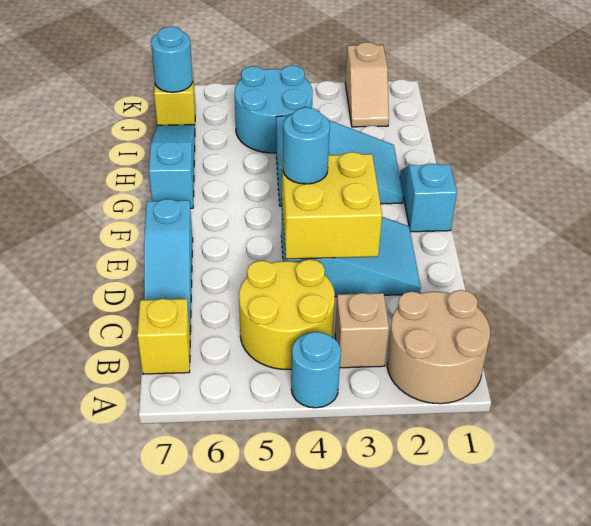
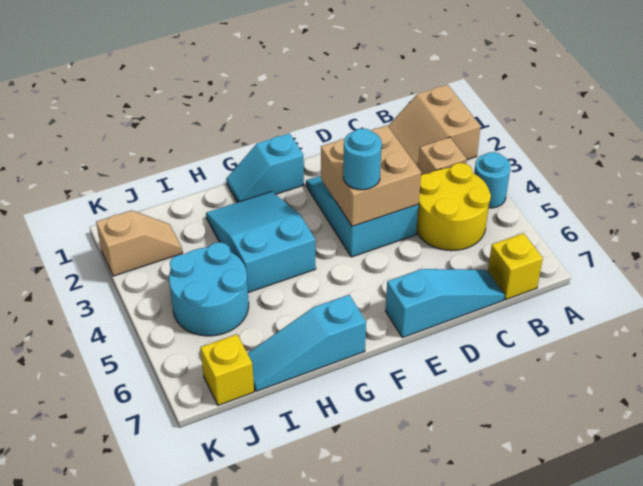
tan 2x2 round brick [387,290,490,404] -> tan 2x2 slope [388,85,481,167]
yellow 2x2 brick [282,152,382,259] -> tan 2x2 brick [321,126,421,226]
cyan 1x1 round brick [151,27,193,92] -> none

